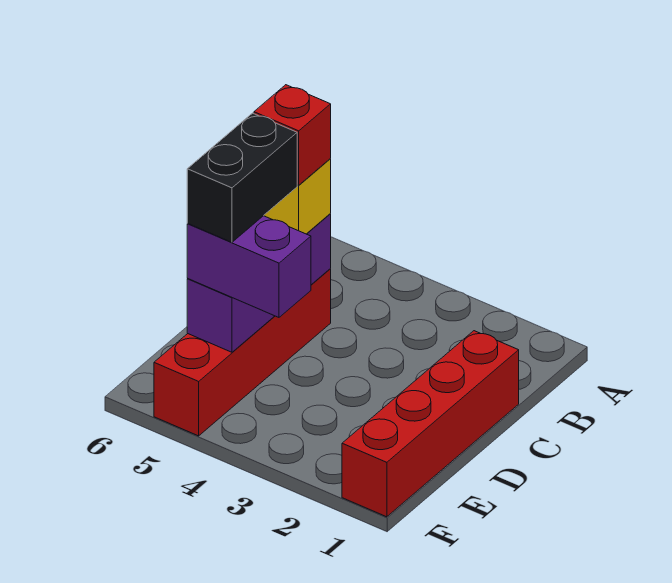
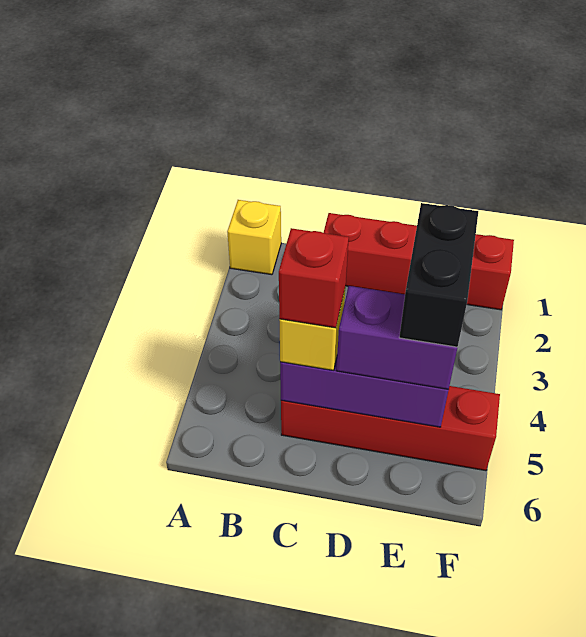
none -> yellow 1x1 brick [227,200,281,275]
black 1x2 brick [187,113,297,242] -> black 1x2 brick turned to [399,203,478,347]
purple 1x2 brick [187,216,311,317] -> purple 1x2 brick turned to [336,286,457,389]

